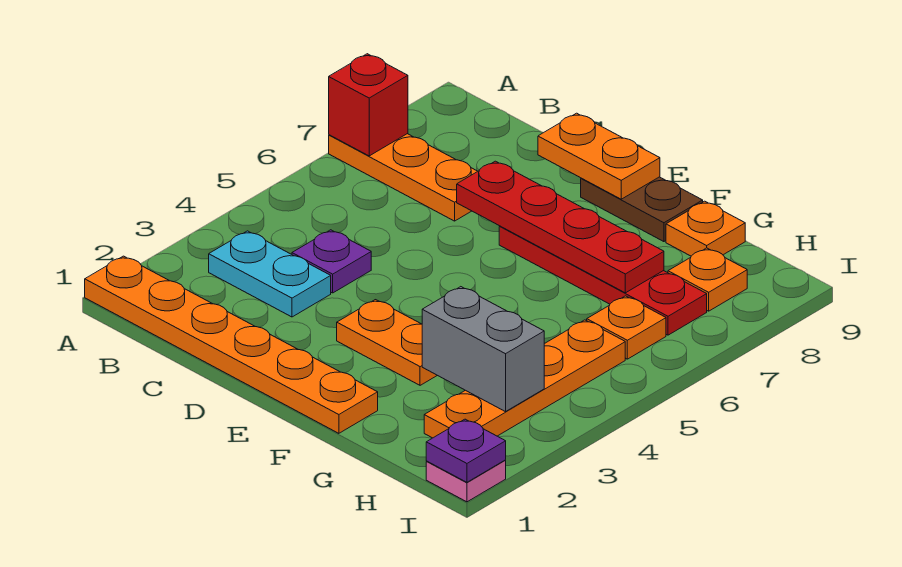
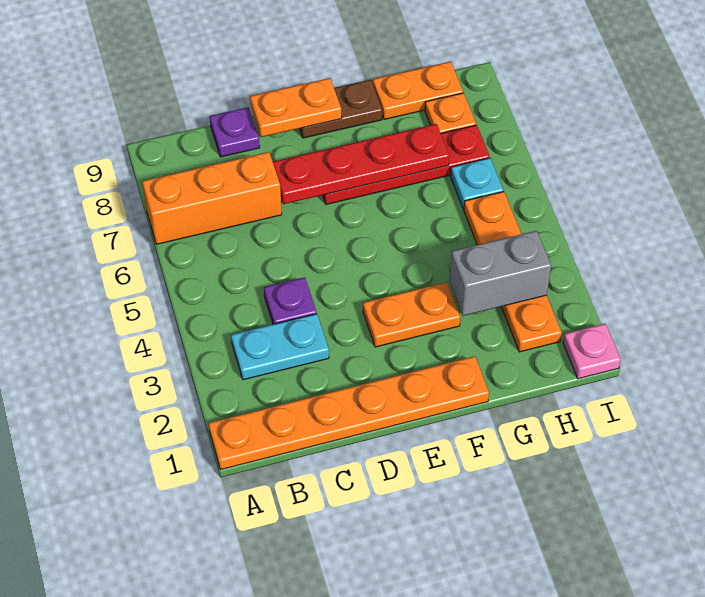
orange 1x3 plate [329,134,478,221] -> orange 1x3 brick [142,152,282,244]
red 1x1 brick [329,54,408,156] -> none
orange 1x1 plate [666,201,745,256] -> orange 1x2 plate [373,62,463,119]
orange 1x1 plate [587,296,666,359] -> cyan 1x1 plate [451,158,503,209]
purple 1x1 plate [426,419,506,482] -> purple 1x1 plate moved to [210,107,260,157]

